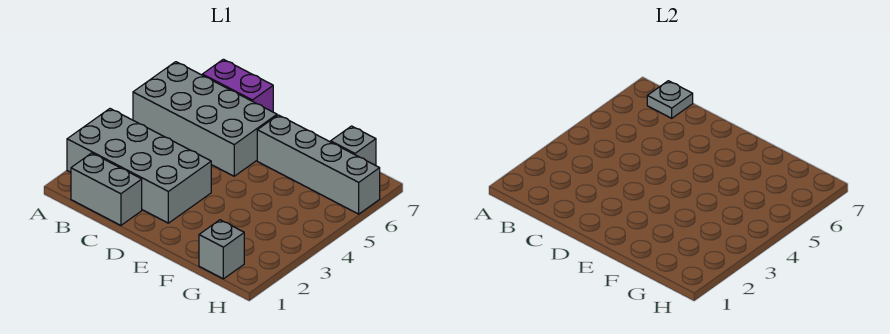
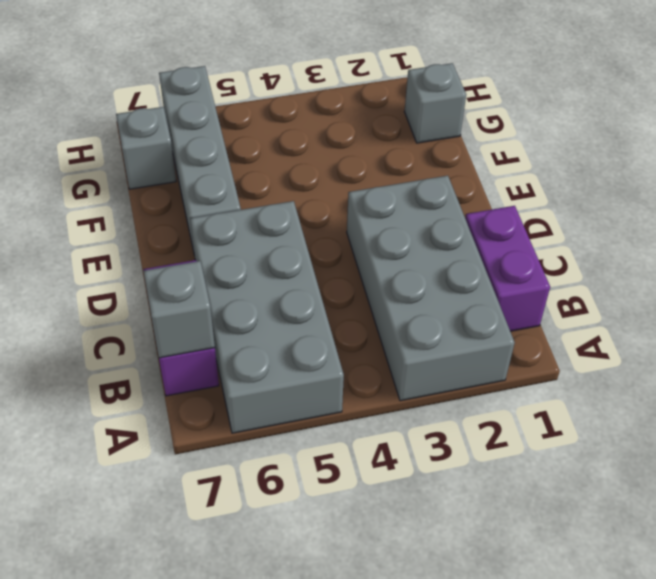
grey 1x2 brick [71,153,142,225] -> purple 1x2 brick [465,206,550,331]
grey 1x1 plate [647,81,693,118] -> grey 1x1 brick [143,261,215,358]

